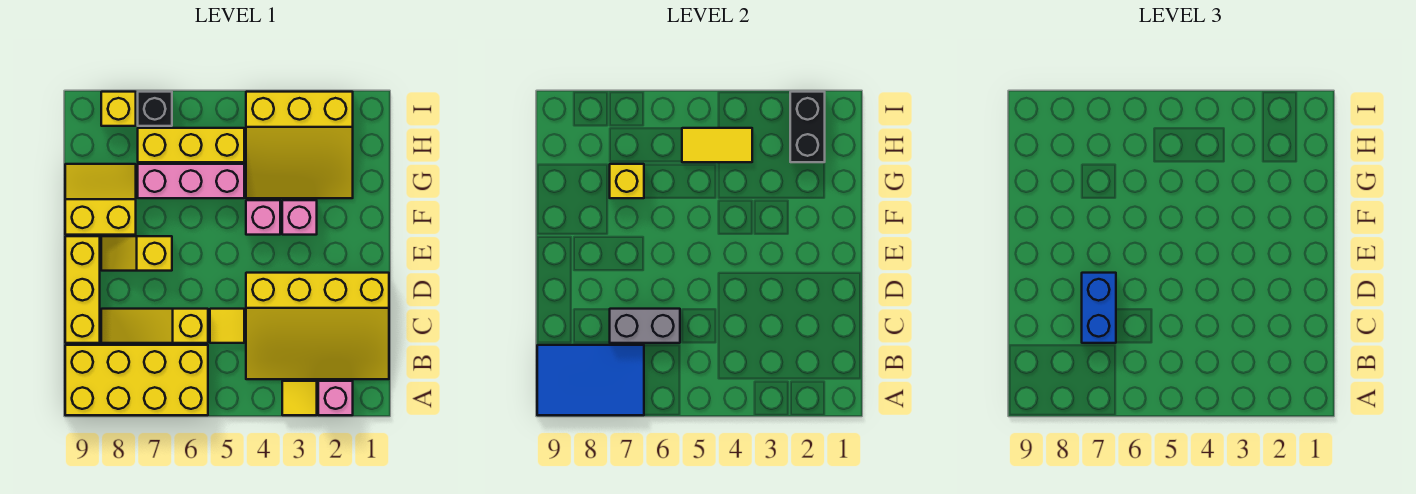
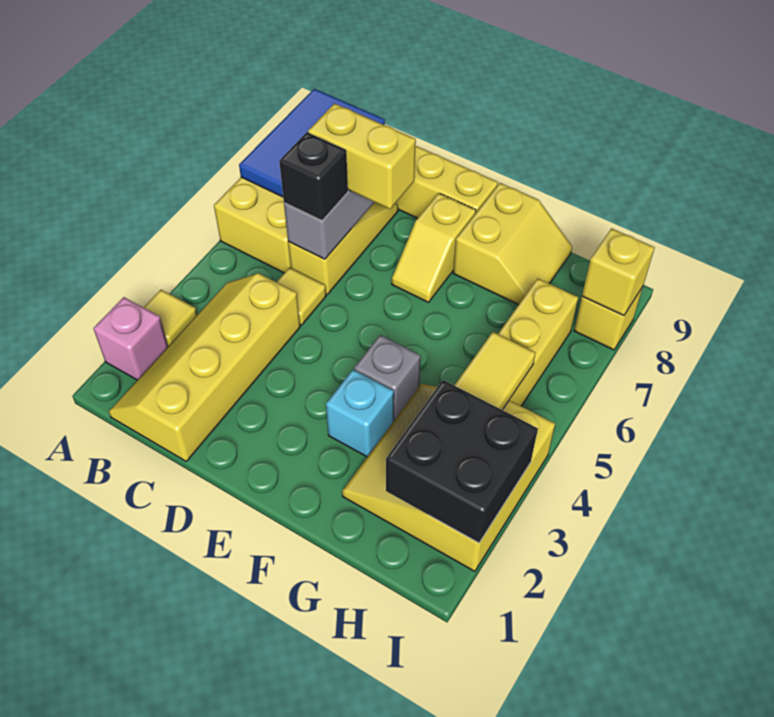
yellow 3x4 slope [246,273,389,379] -> yellow 2x4 slope [109,273,300,461]
blue 1x2 brick [1082,273,1116,343] -> yellow 1x2 brick [308,103,416,209]
yellow 1x2 slope [101,236,172,271] -> yellow 1x2 slope turned to [392,193,476,302]
pink 1x1 brick [282,200,317,235] -> cyan 1x1 brick [326,370,394,457]
pink 1x1 brick [246,200,280,235] -> grey 1x1 brick [354,335,421,420]
pink 1x3 brick [138,164,244,198] -> none
yellow 1x1 brick [610,164,644,198] -> yellow 1x1 brick moved to [582,228,655,315]
black 1x2 brick [790,92,825,162] -> black 2x2 brick [386,380,538,543]
black 1x1 brick [138,92,172,126] -> black 1x1 brick moved to [279,132,348,220]

